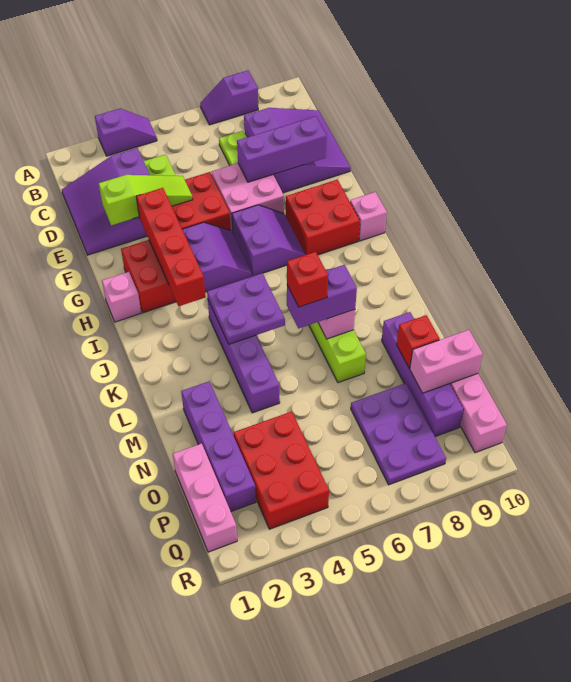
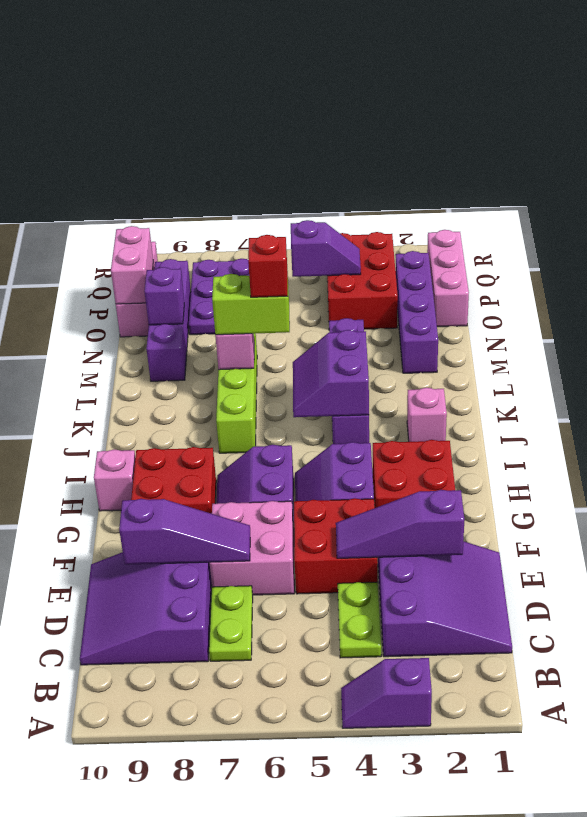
purple 1x2 slope [200,71,258,125] -> purple 1x2 slope moved to [291,220,361,277]
lime 1x3 slope [99,175,193,225] -> purple 1x3 slope [336,490,464,558]
purple 1x3 brick [237,116,327,182] -> purple 1x3 slope [119,499,250,565]
red 1x4 brick [136,188,206,306] -> none
pink 1x1 brick [102,272,141,322] -> pink 1x1 brick moved to [407,388,447,442]
purple 2x2 plate [207,273,285,344] -> purple 2x2 slope [293,330,369,417]
purple 1x2 brick [287,265,357,328] -> lime 1x2 brick [212,274,290,335]
red 1x1 brick [397,315,439,368] -> purple 1x1 brick [144,267,184,325]
pink 1x2 brick [410,330,483,393] -> pink 1x2 brick turned to [111,226,153,304]

